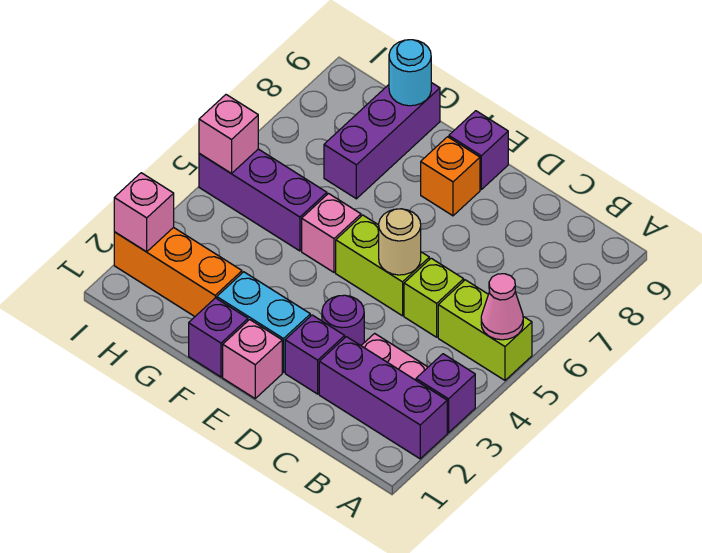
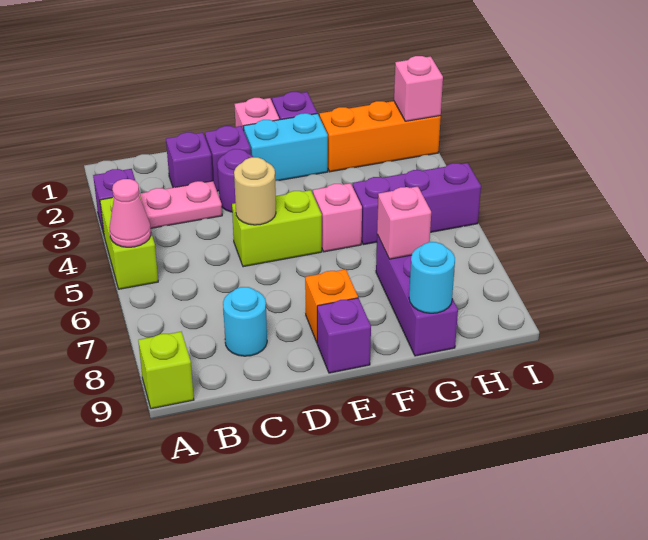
purple 1x3 brick [319,337,447,459] -> purple 1x1 brick [166,132,213,188]
lime 1x2 brick [438,280,532,380] -> lime 1x2 brick turned to [100,194,158,289]
lime 1x1 brick [404,258,464,337] -> lime 1x1 brick moved to [138,332,194,409]
none -> cyan 1x1 round brick [223,287,267,356]
pink 1x1 brick [199,95,258,173] -> pink 1x1 brick moved to [377,187,431,259]

